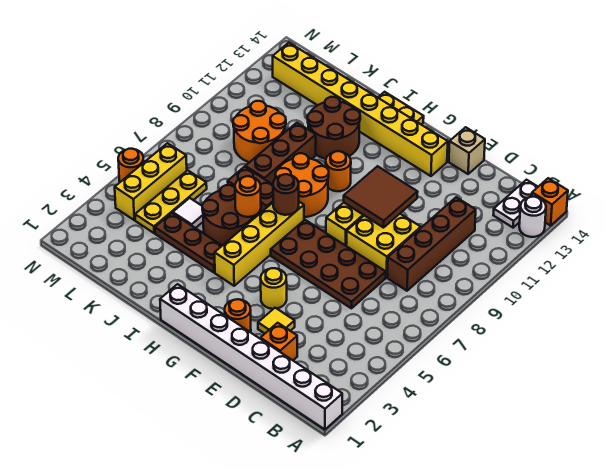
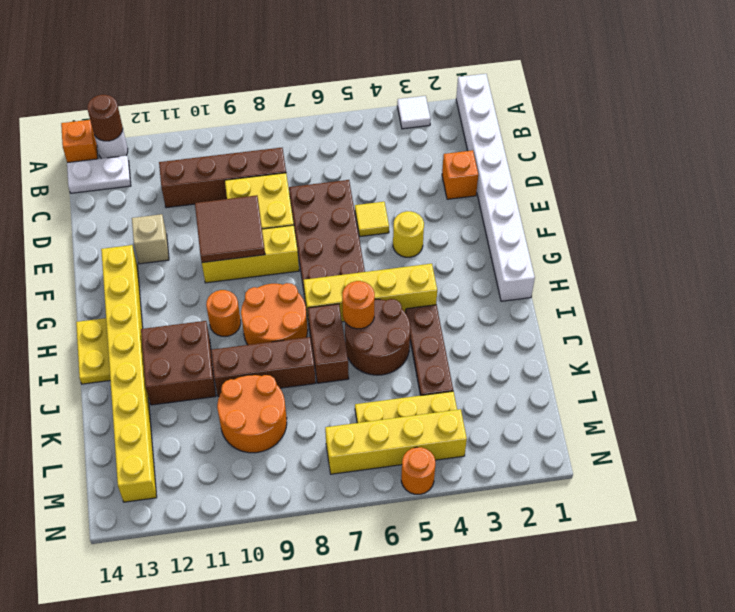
yellow 1x1 tile [258,308,295,333] -> yellow 1x1 tile moved to [355,202,389,236]
tan 1x1 brick [449,127,485,174] -> tan 1x1 brick moved to [132,214,169,264]
orange 1x1 round brick [225,299,251,332] -> none
brown 1x1 round brick [273,174,299,215] -> brown 1x1 round brick moved to [87,95,123,141]
brown 2x2 round brick [308,97,360,159] -> brown 2x2 brick [141,321,216,405]
white 1x1 tile [173,198,203,228] -> white 1x1 tile moved to [397,96,431,129]
yellow 1x3 brick [115,143,187,220] -> yellow 1x4 brick [325,409,467,474]

